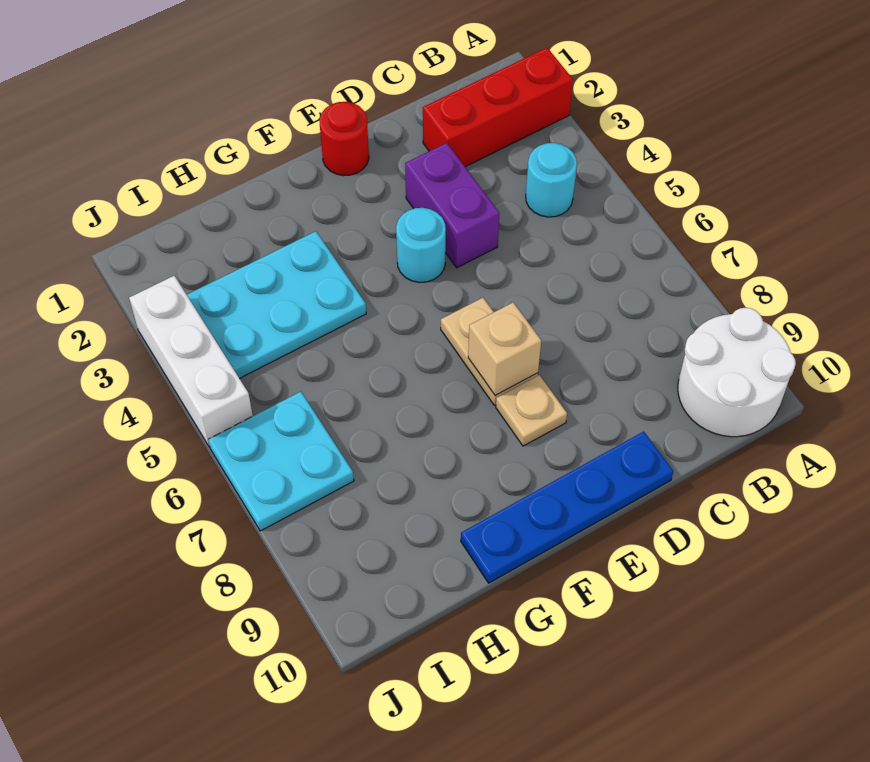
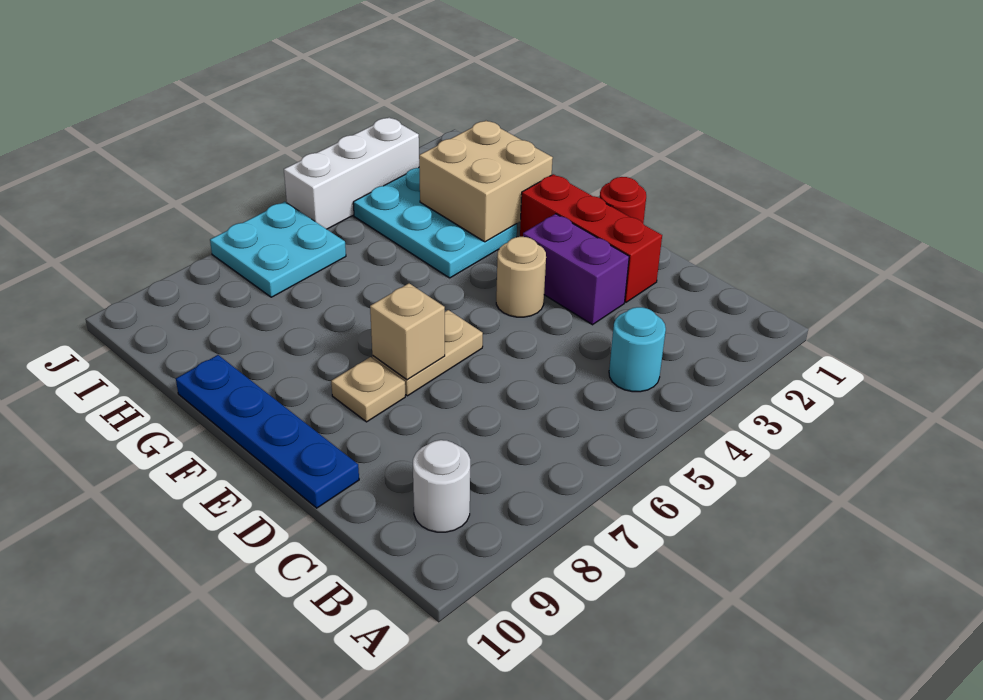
red 1x3 brick [423,48,573,167] -> red 1x3 brick moved to [520,174,662,302]
white 2x2 round brick [678,308,796,437] -> white 1x1 round brick [413,440,470,532]
purple 1x2 brick [405,143,499,268] -> purple 1x2 brick turned to [523,214,629,325]
cyan 1x1 round brick [396,208,446,282] -> tan 1x1 round brick [496,237,546,317]
none -> tan 2x2 brick [419,121,553,242]

